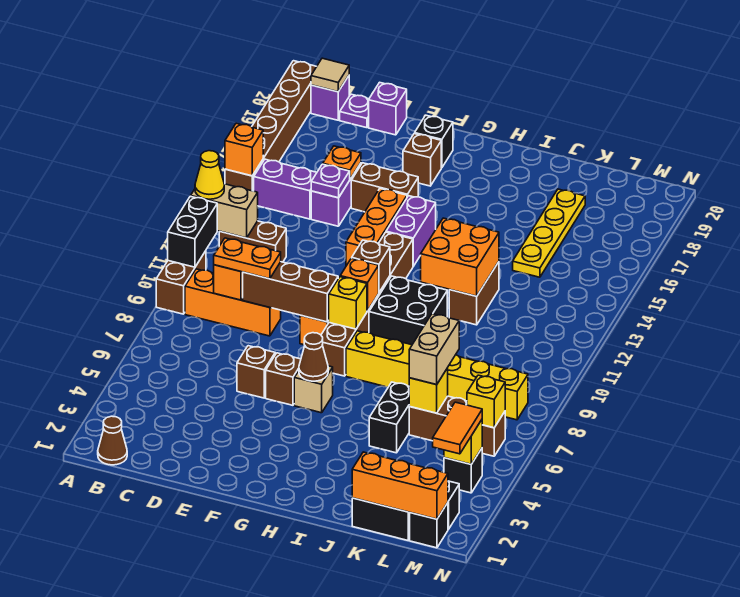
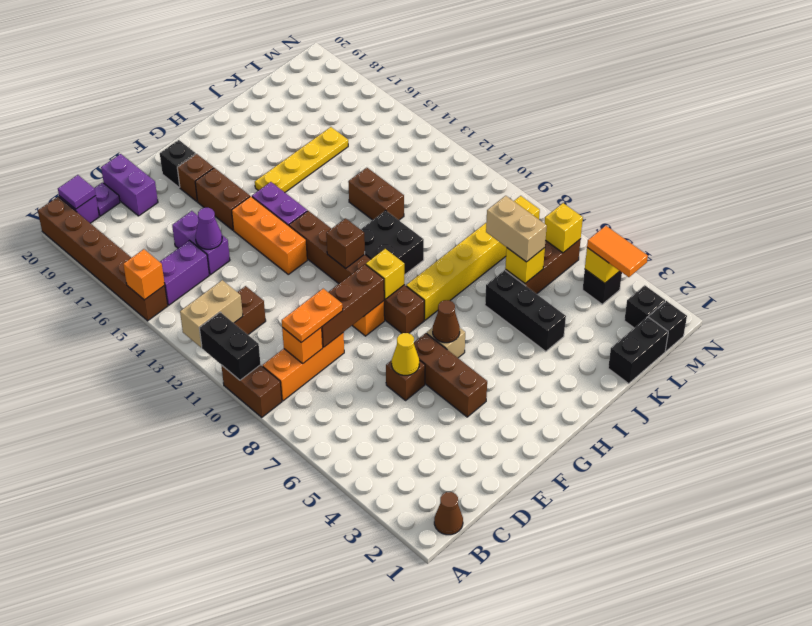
yellow 1x1 cone [195,151,224,199] -> yellow 1x1 cone moved to [392,333,419,375]
tan 1x1 tile [311,58,349,92] -> purple 1x1 tile [58,175,96,209]
purple 1x1 plate [311,164,350,198] -> purple 1x1 cone [195,208,222,249]
orange 1x1 plate [323,146,361,179] -> none
purple 1x1 brick [369,82,407,135] -> purple 1x2 brick [101,154,158,216]
brown 1x2 brick [351,163,418,212] -> brown 1x2 brick turned to [195,168,250,230]
brown 1x1 brick [266,353,301,405] -> brown 1x3 brick [414,333,487,417]
orange 1x1 brick [340,258,379,311] -> none
orange 2x2 brick [421,218,499,296] -> none
black 1x2 brick [369,382,410,453] -> black 1x3 brick [485,270,566,352]
orange 1x3 brick [352,452,448,519] -> none
yellow 1x4 plate [513,189,585,277] -> yellow 1x4 plate turned to [255,127,348,192]

